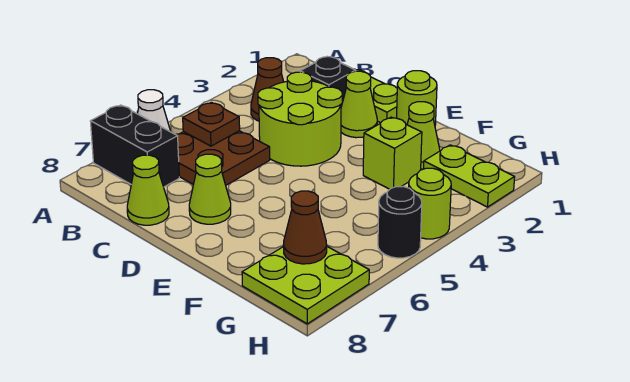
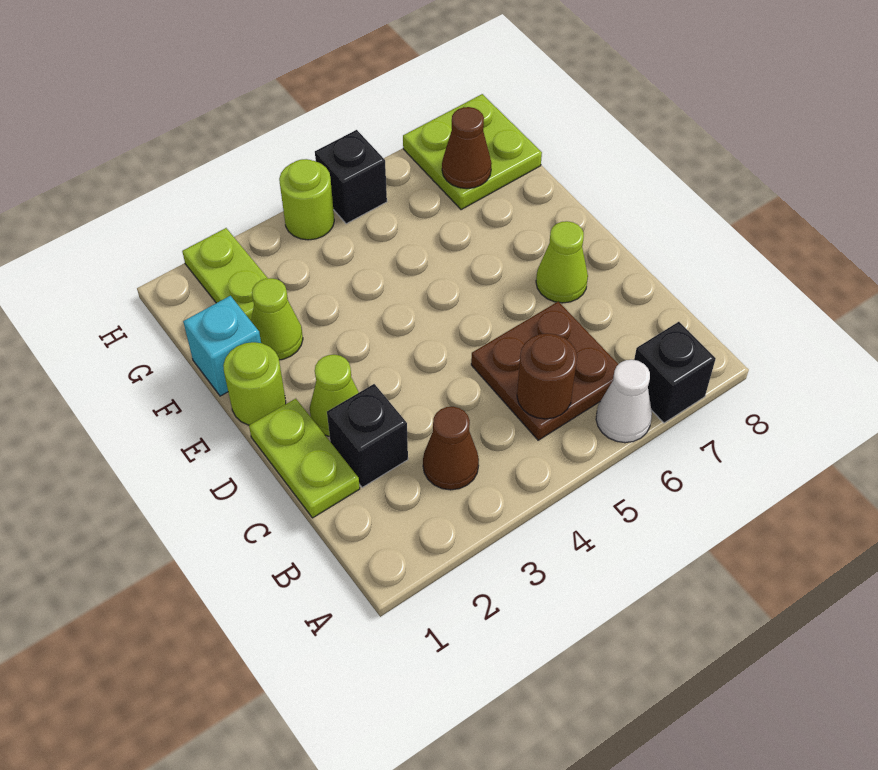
black 1x2 brick [90,105,179,187] -> black 1x1 brick [634,322,716,423]
brown 1x1 plate [183,102,240,146] -> brown 1x1 round brick [517,333,577,419]
lime 2x2 round brick [258,72,342,166] -> none
lime 1x1 cone [127,155,169,225] -> none
none -> cyan 1x1 brick [183,296,261,396]
lime 1x1 brick [363,117,422,189] -> none
black 1x1 round brick [378,187,422,258] -> black 1x1 brick [315,130,387,224]

